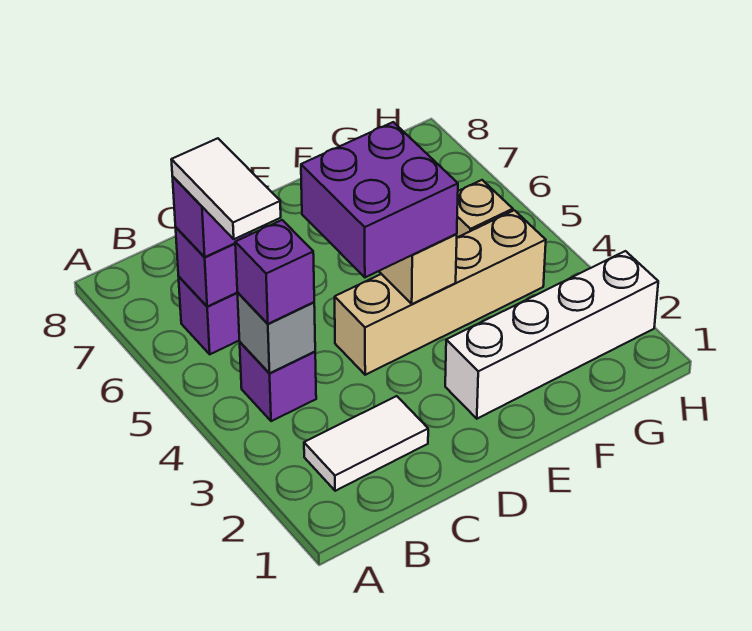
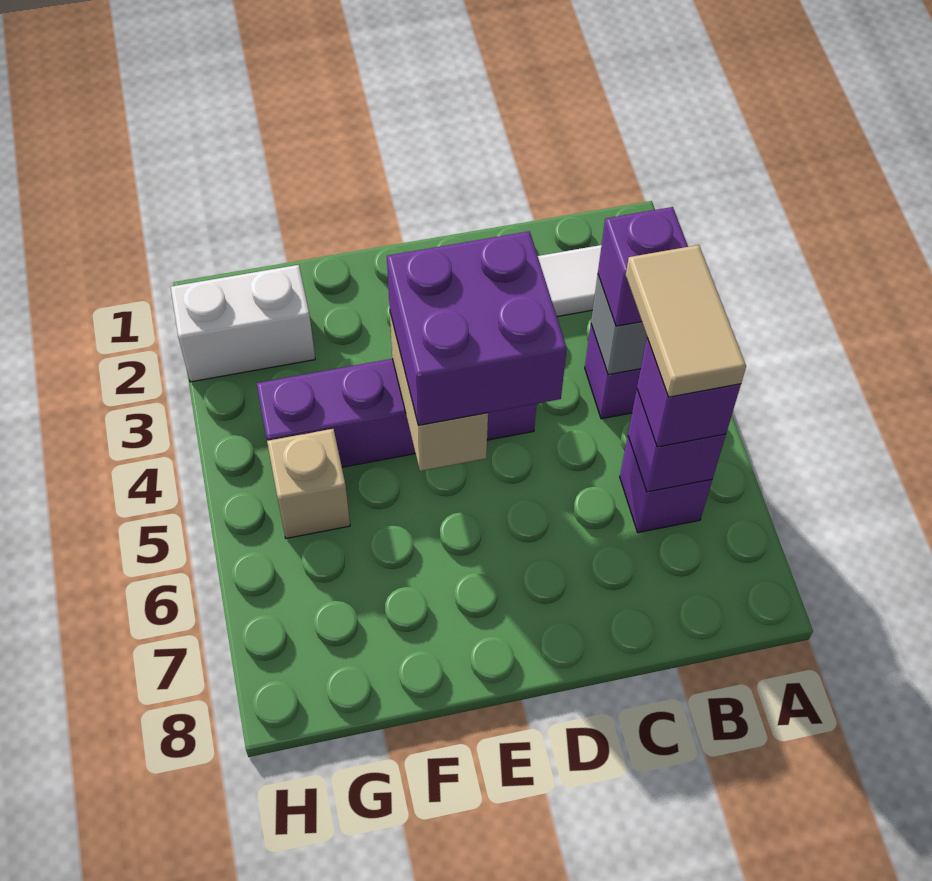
white 1x2 tile [171,138,281,239] -> tan 1x2 tile [626,245,746,397]
tan 1x4 brick [335,210,546,375] -> purple 1x4 brick [256,359,537,467]
white 1x4 brick [445,251,658,419] -> white 1x2 brick [171,265,315,382]

